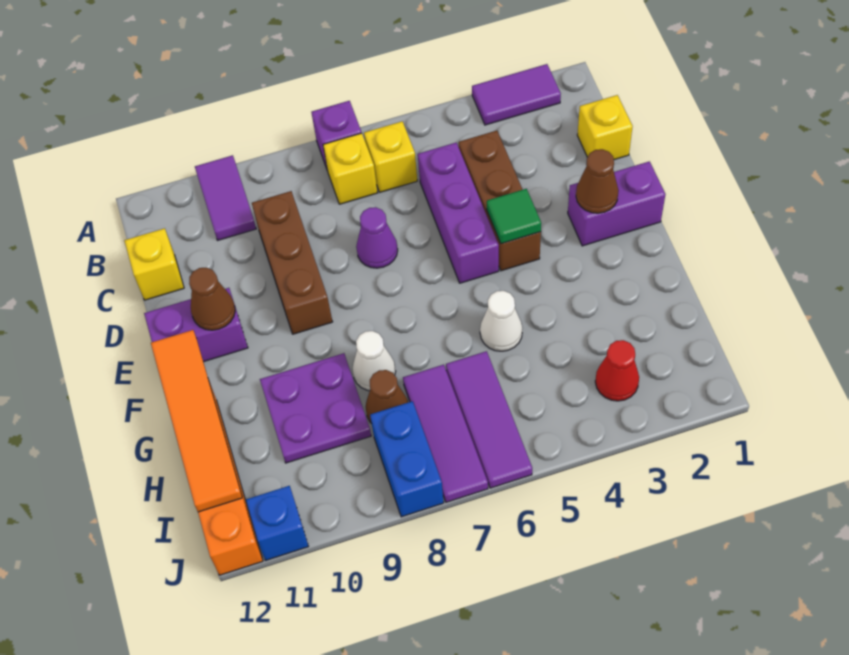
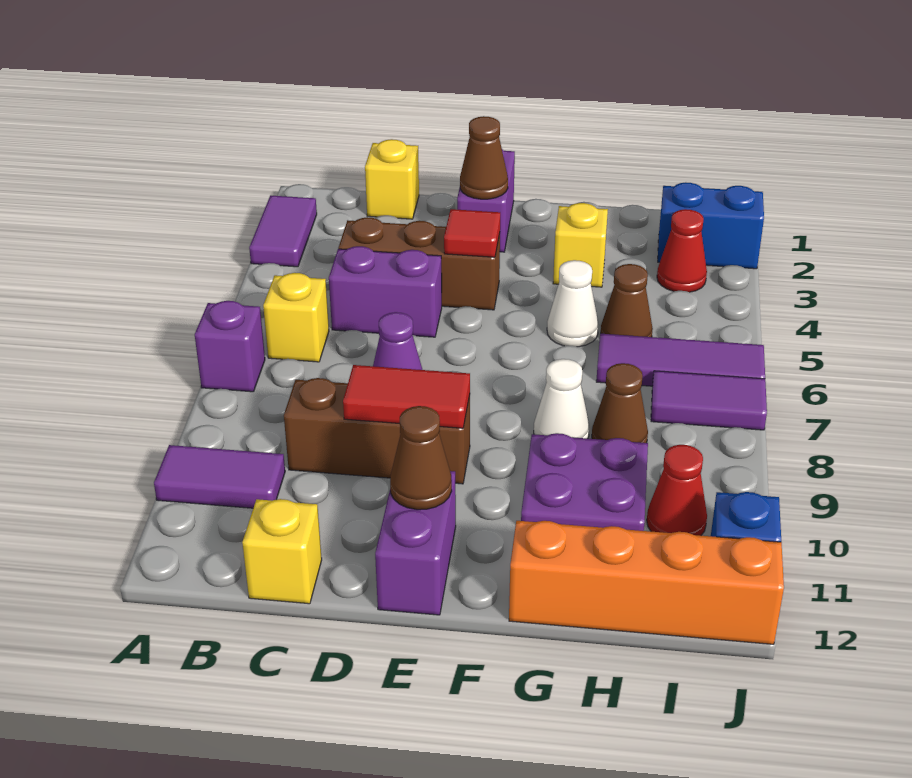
yellow 1x1 brick [323,133,377,204] -> yellow 1x1 brick moved to [553,203,608,287]
purple 1x3 brick [418,143,499,283] -> purple 1x2 brick [329,246,442,337]
none -> red 1x2 tile [343,365,470,428]
green 1x1 tile [487,189,541,244] -> red 1x1 tile [444,209,500,257]
orange 1x4 tile [151,330,242,512] -> none
none -> brown 1x1 cone [601,264,653,337]
purple 1x3 tile [403,365,488,502] -> purple 1x2 tile [651,371,767,430]
blue 1x2 brick [370,401,444,517] -> blue 1x2 brick moved to [658,182,764,269]
none -> red 1x1 cone [647,445,707,536]

